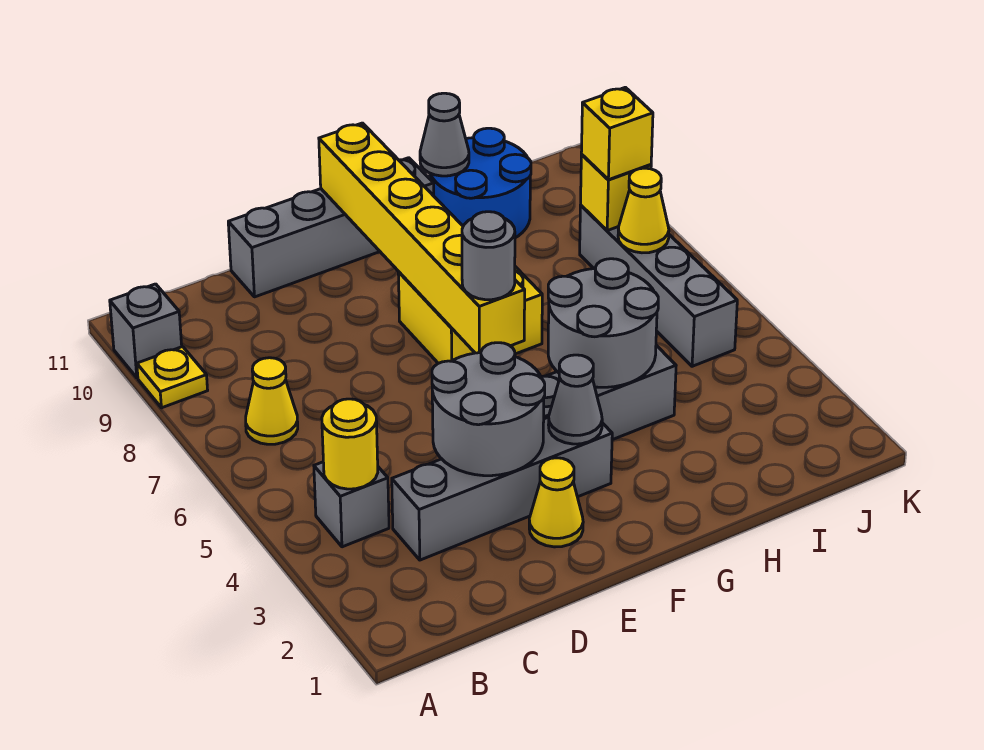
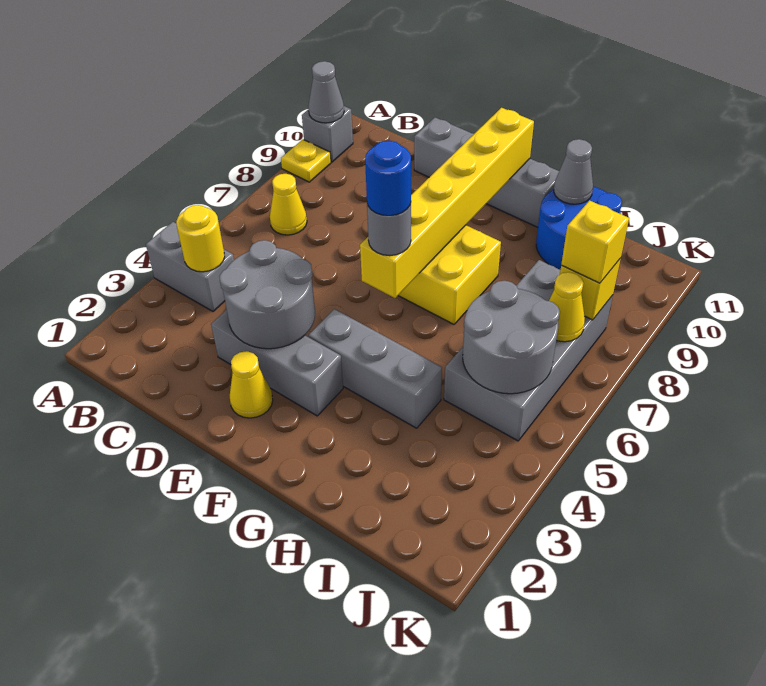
grey 1x1 brick [314,462,389,547] -> grey 1x2 brick [146,222,234,311]
grey 1x4 brick [392,417,612,560] -> grey 1x3 brick [211,310,343,416]
grey 1x1 cone [549,355,602,444] -> grey 1x1 cone moved to [308,61,344,123]
none -> blue 1x1 round brick [365,141,411,216]
grey 2x2 round brick [548,259,658,387] -> grey 2x2 round brick moved to [463,281,560,394]
grey 1x4 brick [580,205,737,366] -> grey 2x4 brick [444,260,613,441]

